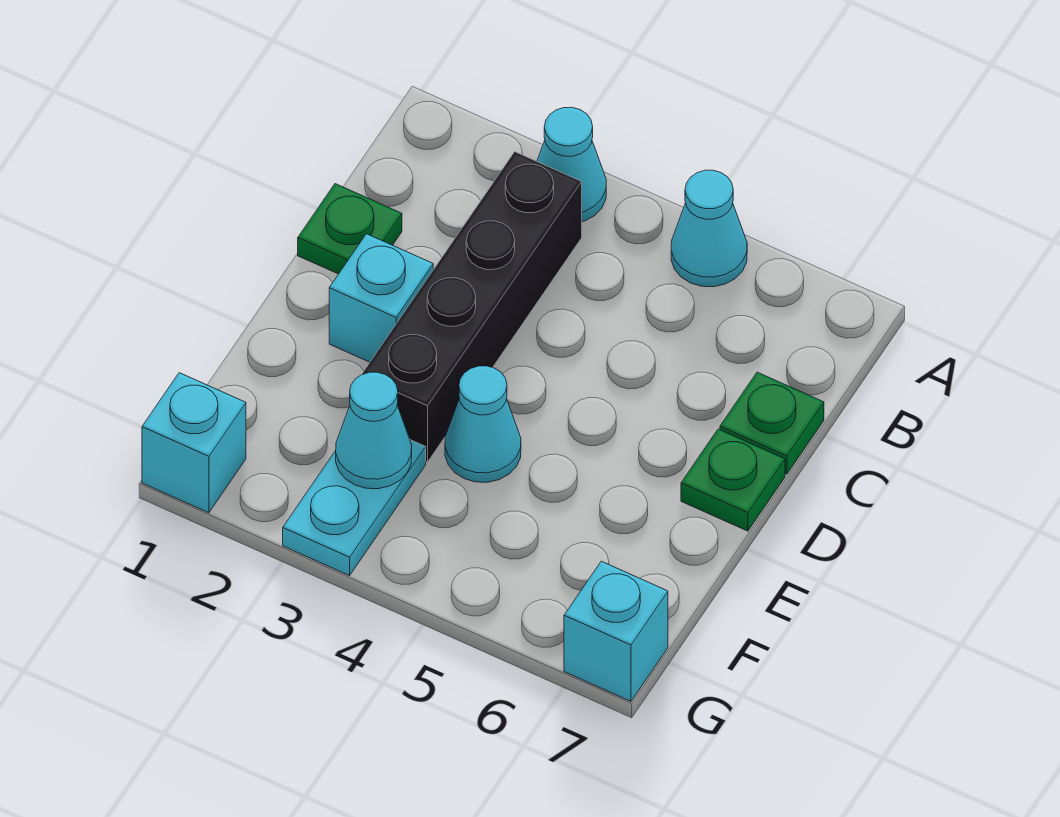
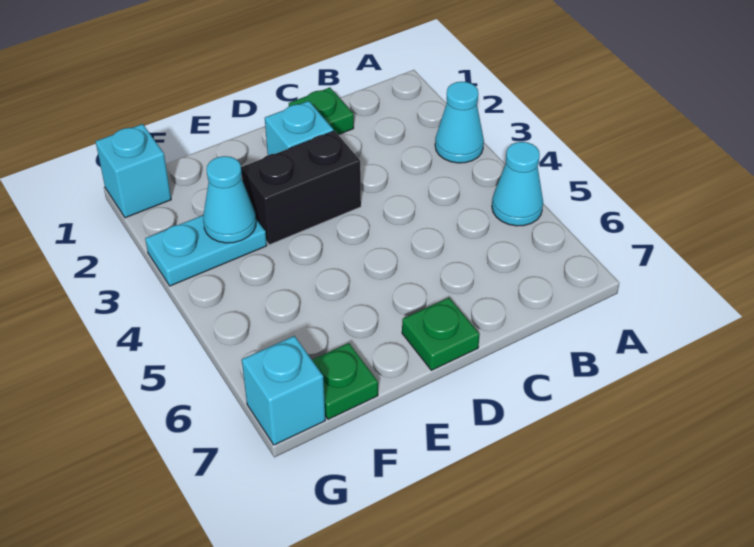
black 1x4 brick [362,152,582,462] -> black 1x2 brick [241,131,361,245]
green 1x1 plate [720,372,824,474] -> green 1x1 plate moved to [312,343,378,419]
cyan 1x1 cone [445,366,521,482] -> none

